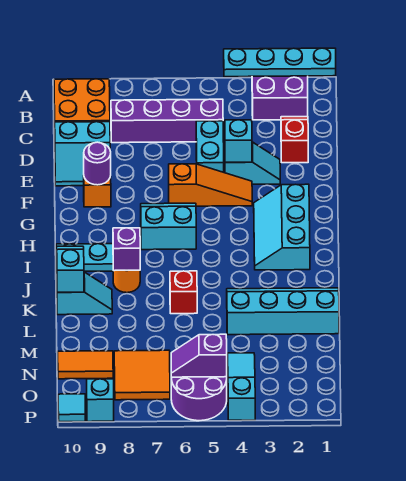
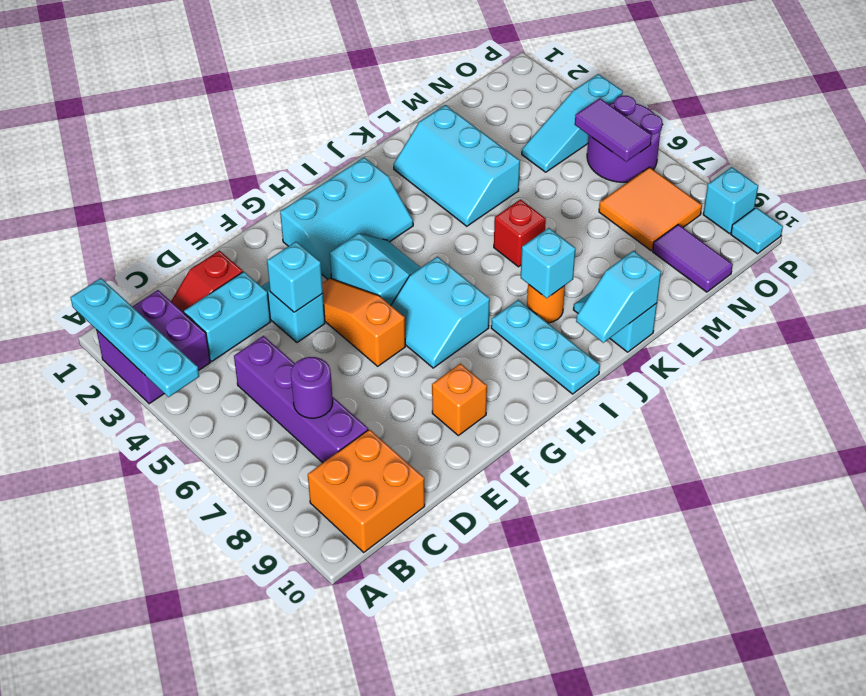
cyan 1x2 brick [196,121,224,172] -> cyan 1x2 brick moved to [184,272,271,361]
cyan 2x2 slope [55,122,110,186] -> cyan 2x2 slope moved to [330,234,421,305]
purple 1x1 round brick [84,142,111,185] -> purple 1x1 round brick moved to [291,357,333,418]
purple 1x1 brick [113,228,140,271] -> cyan 1x1 brick [521,228,576,298]
cyan 2x4 slope [227,288,339,335] -> cyan 2x3 slope [394,105,520,226]
orange 1x2 tile [58,351,113,379] -> purple 1x2 tile [653,225,733,292]
purple 1x2 slope [171,334,227,377] -> purple 1x2 tile [575,98,652,162]

